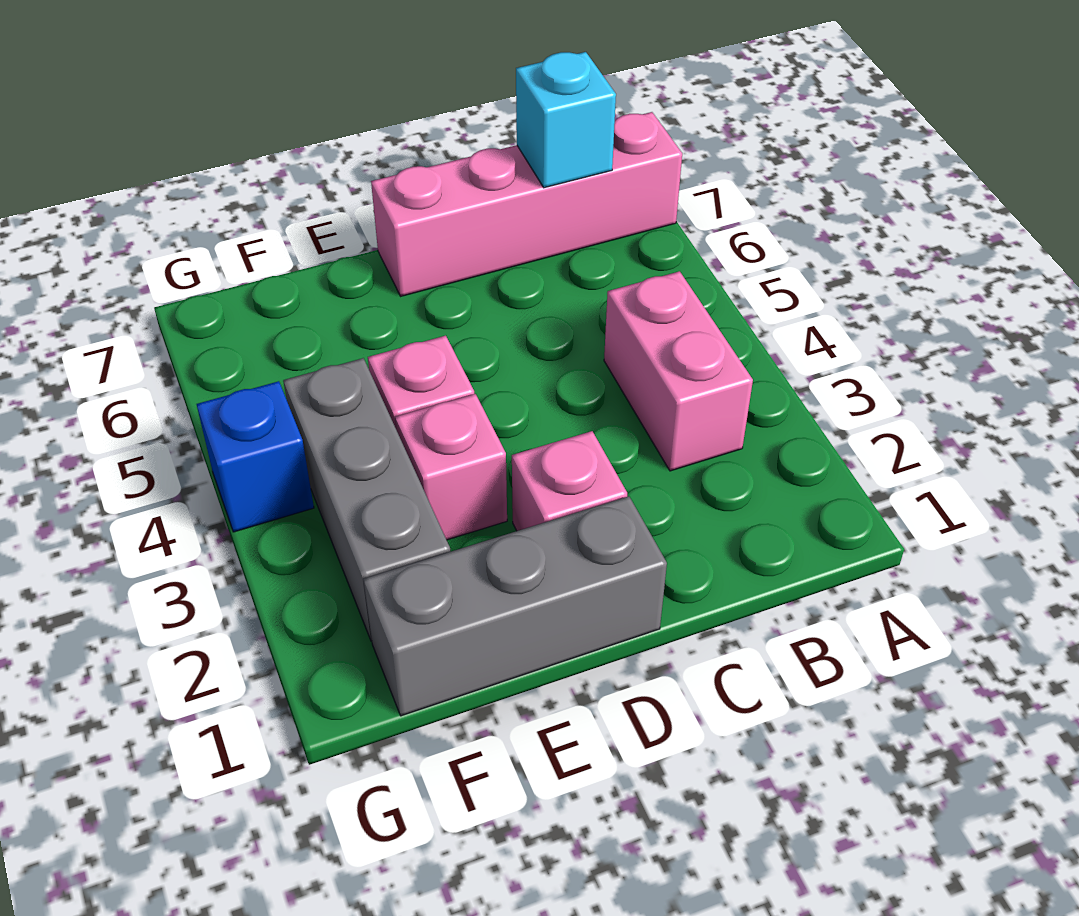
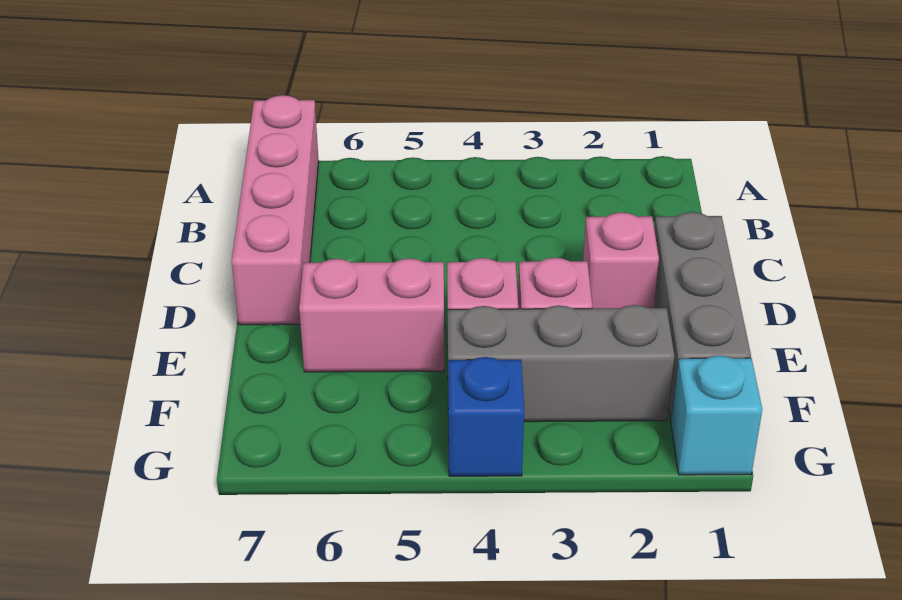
pink 1x2 brick [604,271,753,471] -> pink 1x2 brick moved to [299,258,444,372]
cyan 1x1 brick [516,52,616,188] -> cyan 1x1 brick moved to [671,356,762,475]

